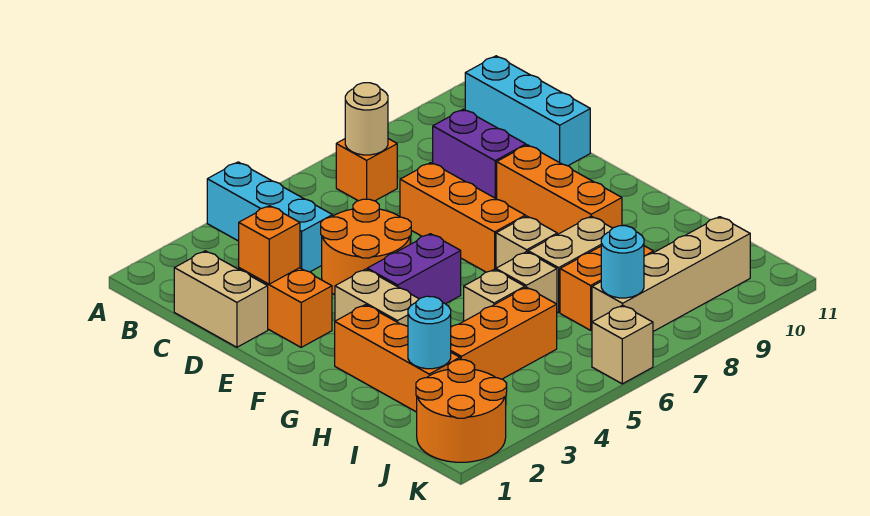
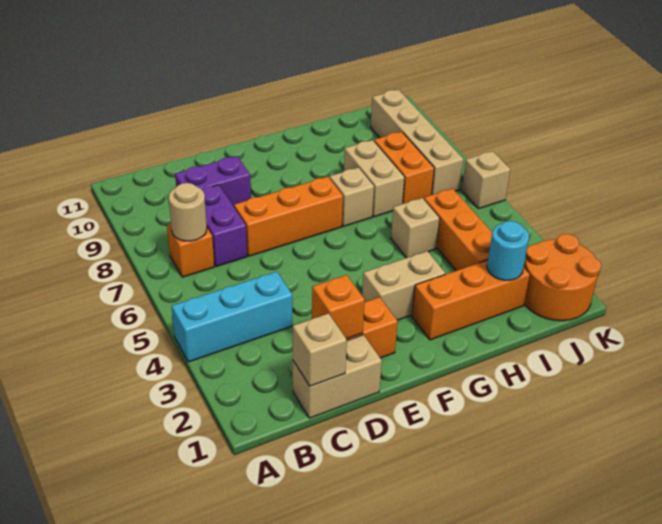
cyan 1x3 brick [465,56,590,166] -> none
orange 2x2 round brick [321,199,411,295] -> none
orange 1x3 brick [497,145,622,234] -> none
purple 1x2 brick [367,234,461,304] -> purple 1x2 brick moved to [201,185,247,267]
tan 1x1 brick [496,252,557,304] -> tan 1x1 brick moved to [293,313,347,386]
cyan 1x1 round brick [601,226,644,298] -> none

